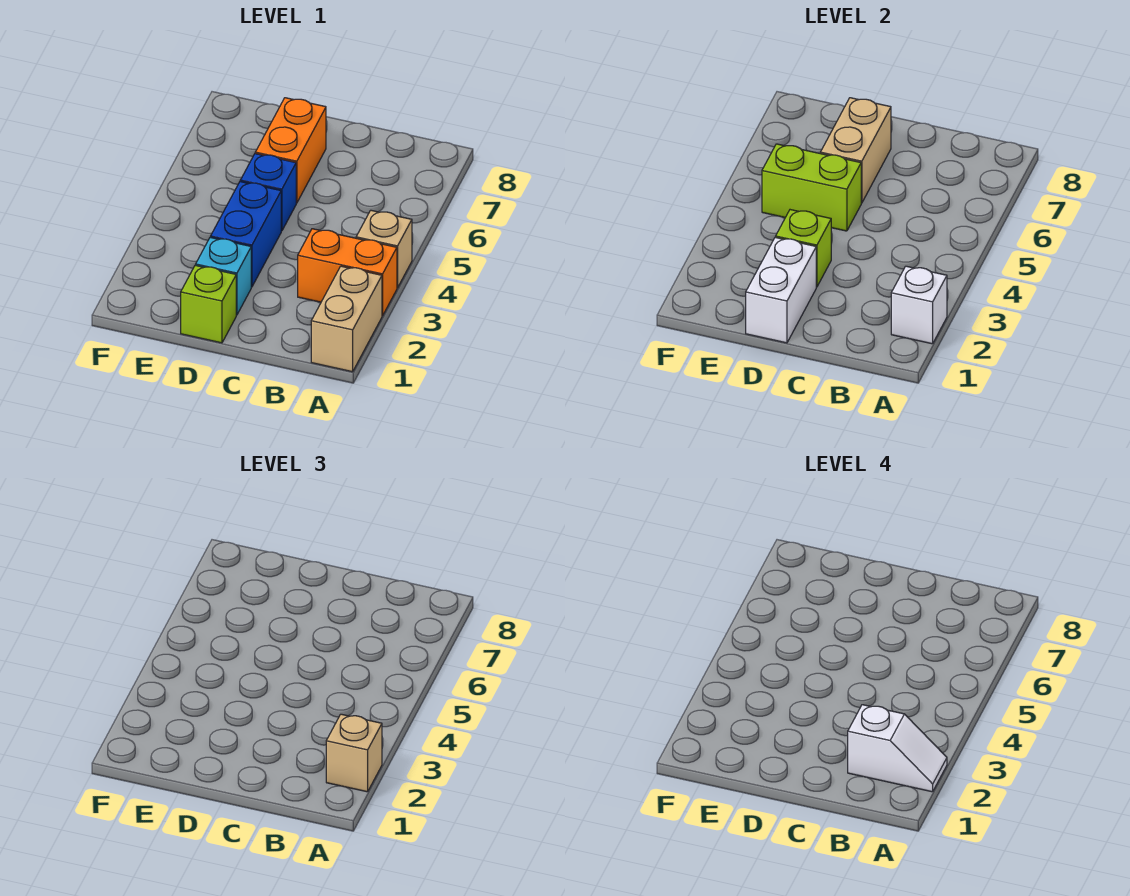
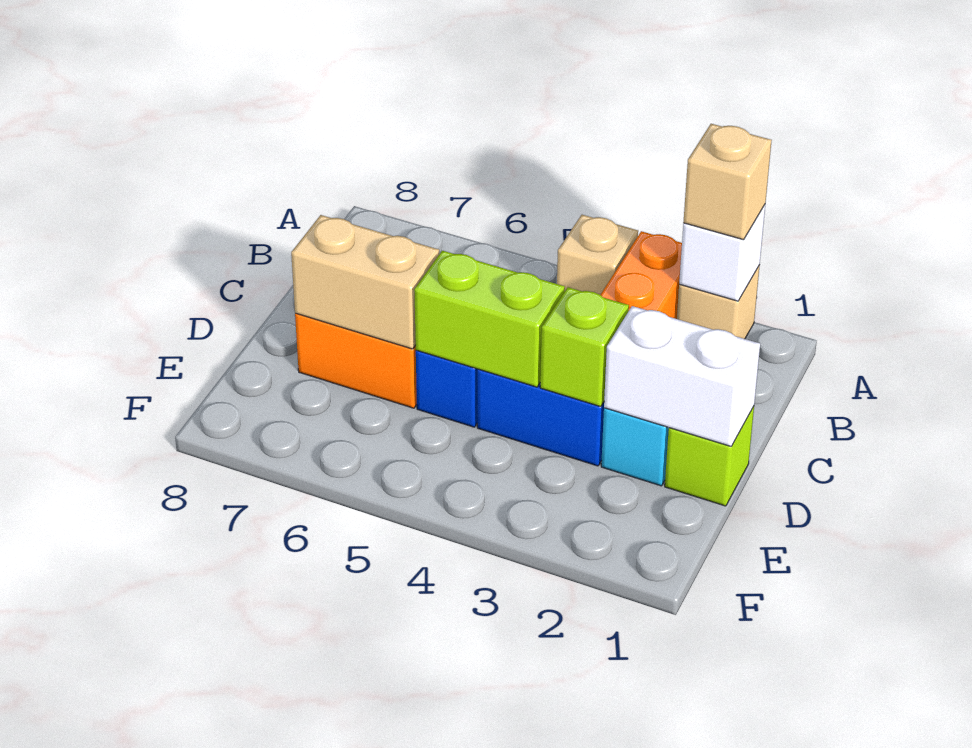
tan 1x2 brick [311,266,382,372] -> tan 1x1 brick [677,265,760,339]
white 1x2 slope [848,705,947,792] -> none
lime 1x2 brick [762,144,861,231] -> lime 1x2 brick turned to [414,251,565,387]

